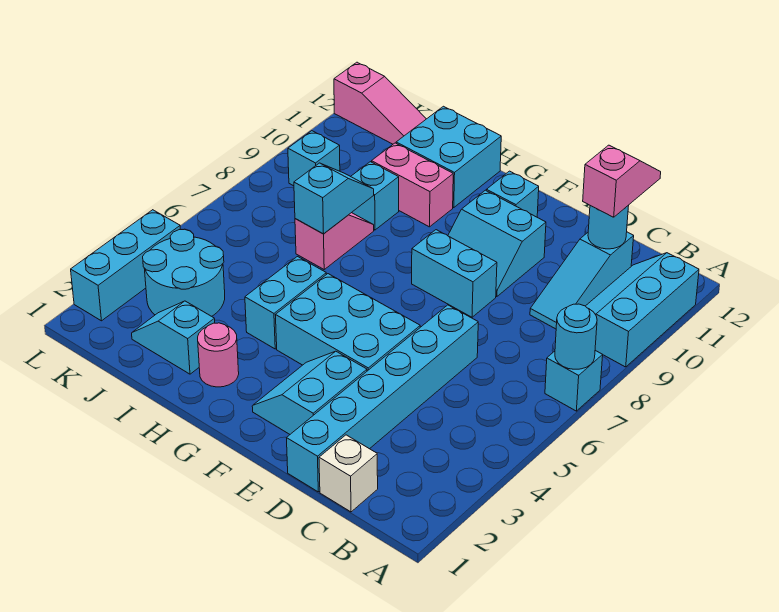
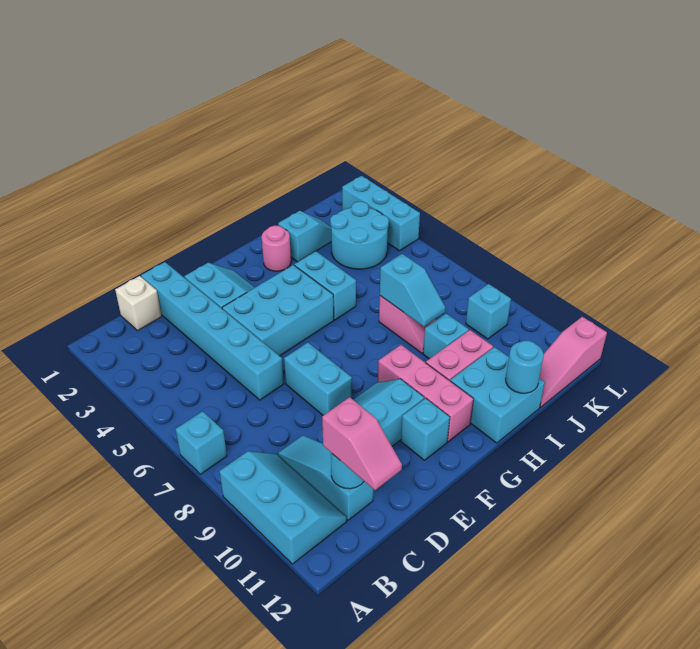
cyan 1x1 round brick [555,304,597,369] -> cyan 1x1 round brick moved to [506,341,544,393]
cyan 1x2 brick [412,230,497,317] -> cyan 1x2 brick turned to [284,343,352,415]
none -> pink 1x3 brick [378,345,473,442]

